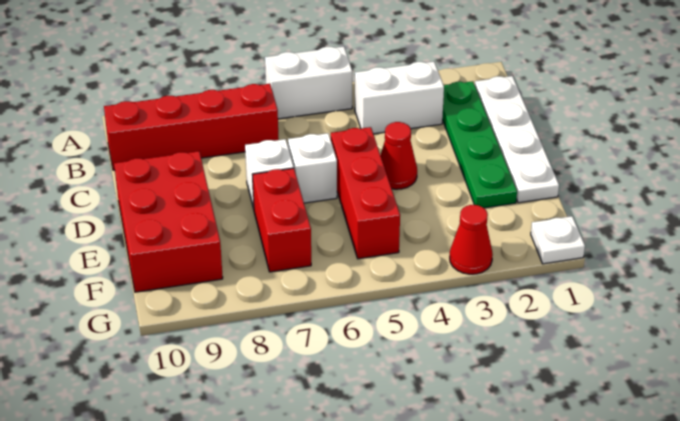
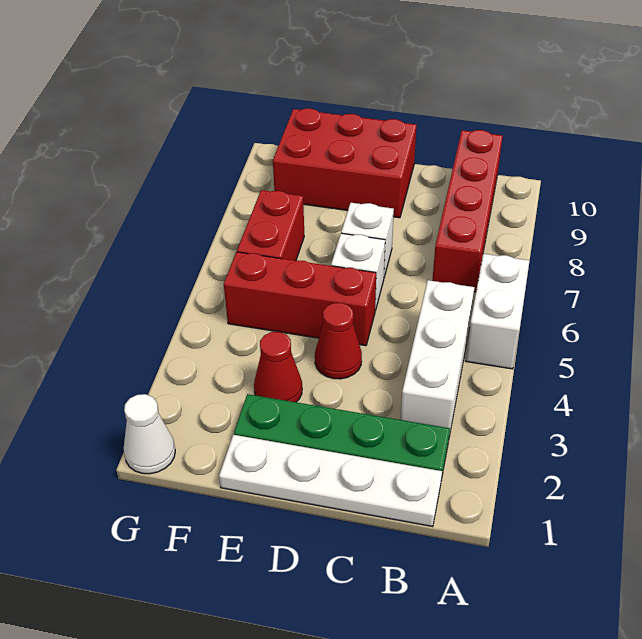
white 1x2 brick [355,62,444,134] -> white 1x3 brick [401,280,474,431]
red 1x2 brick [252,168,311,272] -> red 1x2 brick turned to [237,190,304,261]
white 1x1 plate [531,216,585,264] -> white 1x1 cone [124,394,175,474]
red 1x1 cone [450,205,493,274] -> red 1x1 cone moved to [254,332,302,402]

